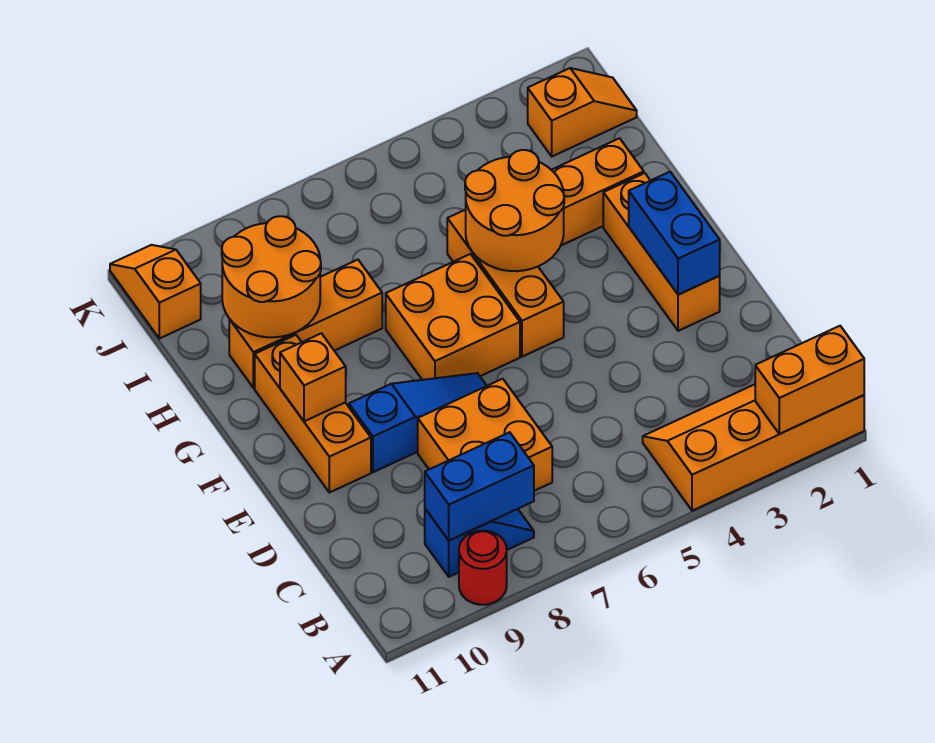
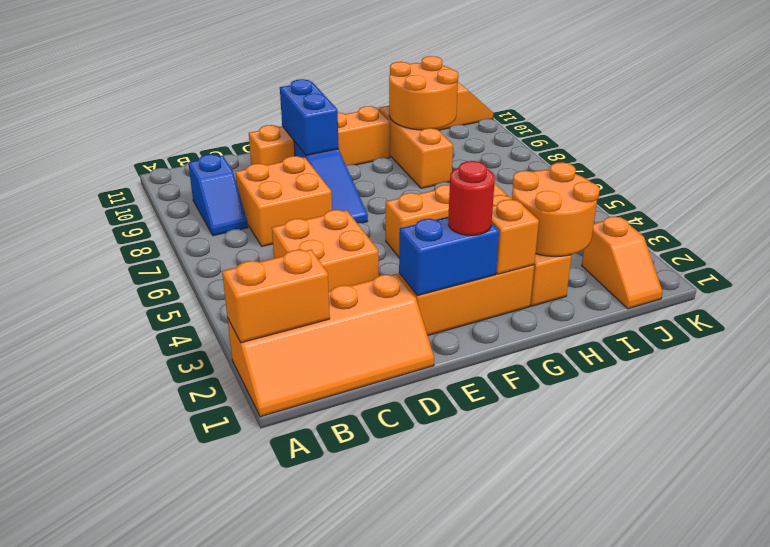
orange 2x4 slope [643,384,864,511] -> orange 2x4 slope turned to [228,274,434,417]
orange 1x2 brick [755,326,864,434] -> orange 1x2 brick turned to [222,250,330,343]
red 1x1 round brick [459,531,507,605] -> red 1x1 round brick moved to [448,161,495,236]
blue 1x2 brick [425,432,534,541] -> blue 1x2 brick moved to [280,79,339,156]
orange 1x3 brick [255,335,371,493] -> orange 1x4 brick [249,106,390,165]
orange 2x2 brick [386,254,520,380] -> orange 2x2 brick moved to [272,210,379,291]
orange 1x1 brick [280,333,346,421] -> orange 1x1 brick moved to [492,200,539,274]
orange 2x2 round brick [465,150,564,271] -> orange 2x2 round brick moved to [512,162,600,256]

